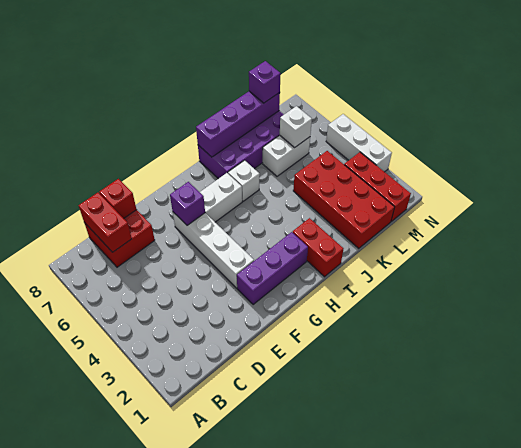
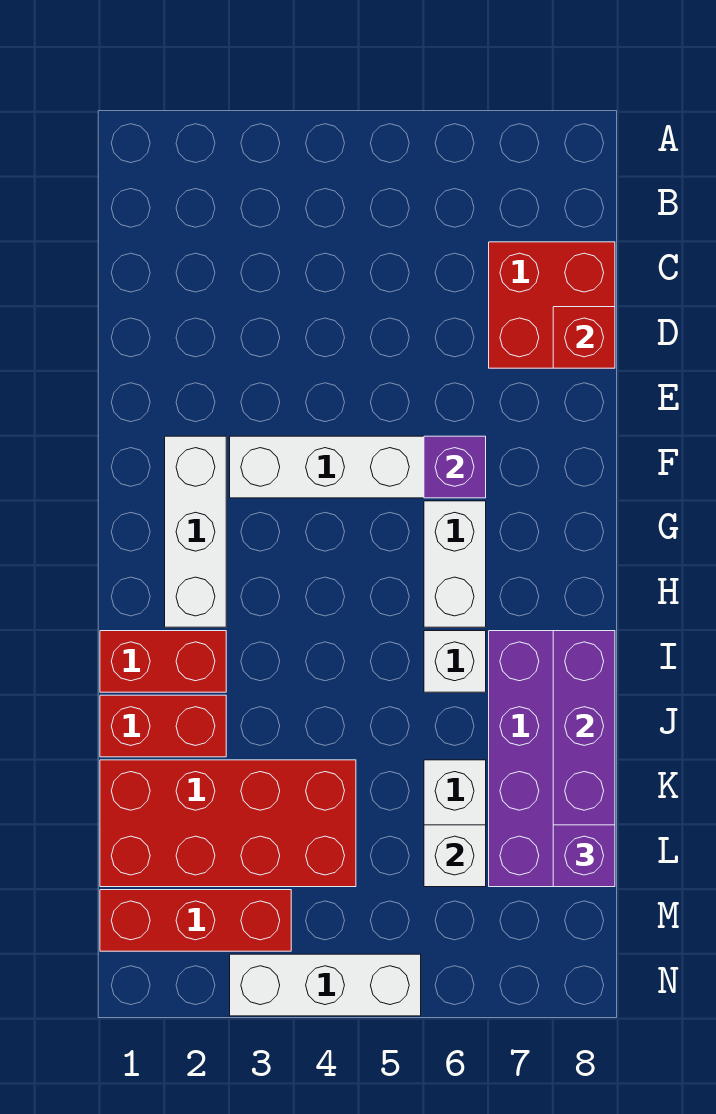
red 1x2 brick [79,193,132,252] -> red 1x2 brick moved to [100,695,226,757]
purple 1x3 brick [237,232,308,305] -> white 1x3 brick [165,436,226,627]

